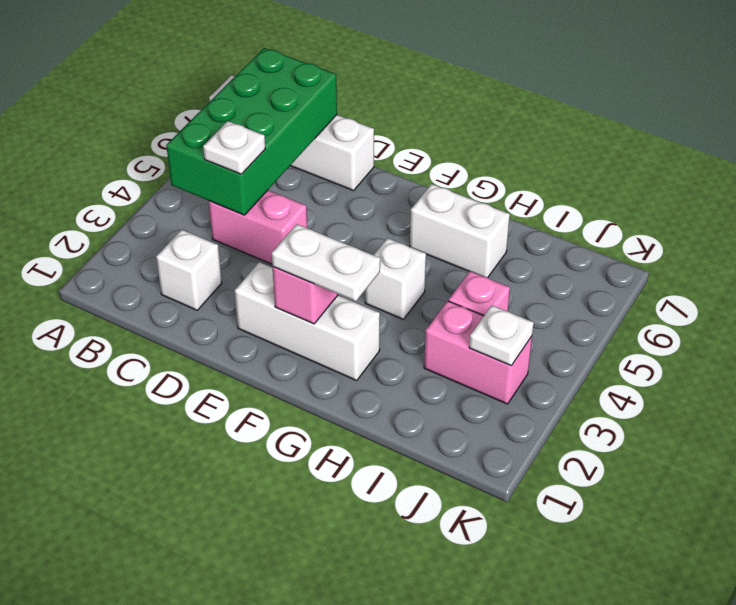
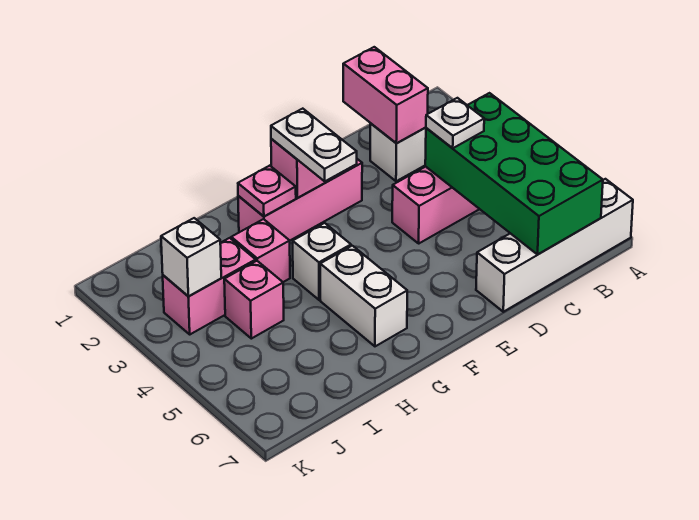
none -> pink 1x2 brick [343,47,428,143]
white 1x3 brick [235,262,380,381] -> pink 1x3 brick [238,159,362,240]
white 1x2 plate [272,224,380,301] -> white 1x2 plate turned to [271,109,357,181]
none -> pink 1x1 plate [238,166,296,216]
white 1x2 brick [410,184,510,278] -> white 1x2 brick turned to [320,246,407,346]
none -> pink 1x1 brick [231,219,290,282]
white 1x1 plate [469,305,534,366] -> white 1x1 brick [161,218,221,296]

